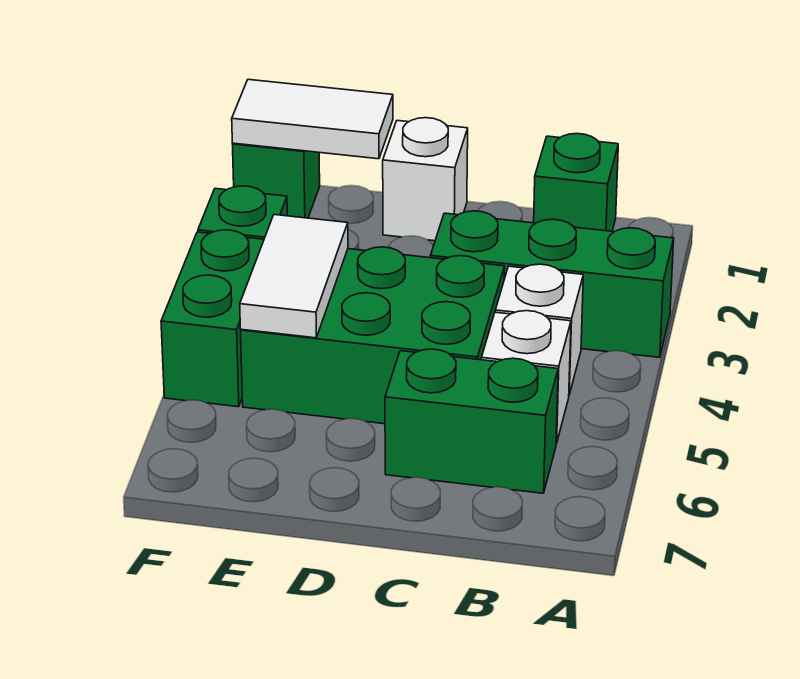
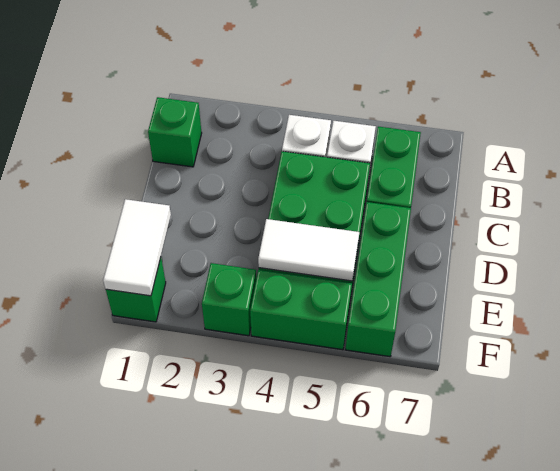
green 1x3 brick [430,211,674,358] -> green 1x3 brick moved to [346,202,411,357]
white 1x1 brick [383,118,468,241] -> none

